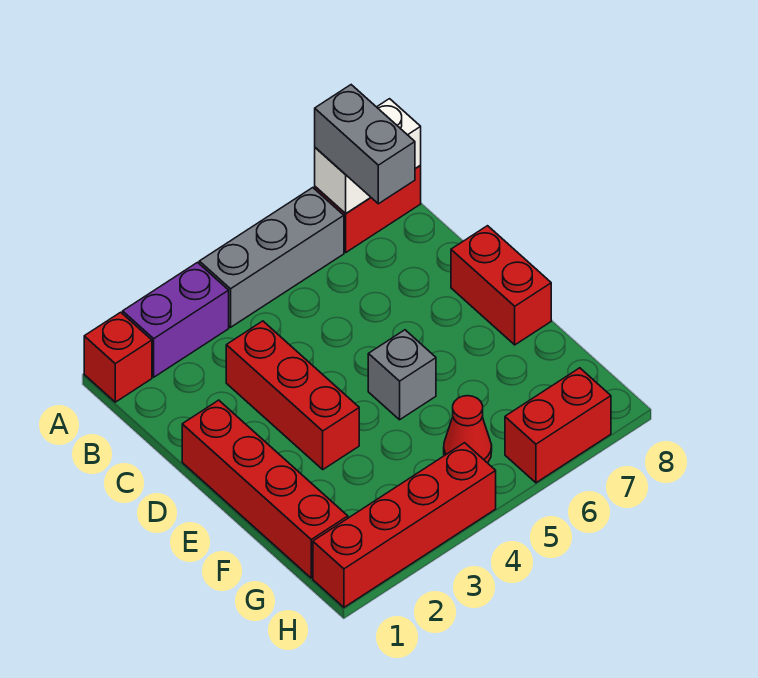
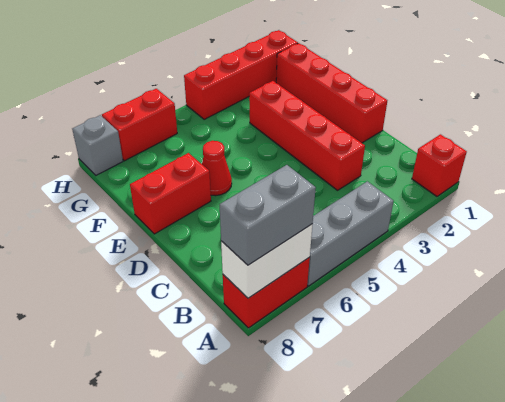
purple 1x2 brick [123,262,229,377] -> none
grey 1x2 brick [315,85,415,204] -> grey 1x2 brick turned to [220,165,316,265]
red 1x3 brick [226,321,359,469] -> red 1x4 brick [249,81,365,190]
red 1x2 brick [451,226,551,345] -> red 1x2 brick turned to [130,153,211,234]
grey 1x1 brick [368,330,436,420] -> grey 1x1 brick moved to [72,115,123,175]
red 1x1 cone [444,396,492,463] -> red 1x1 cone moved to [202,141,232,196]

